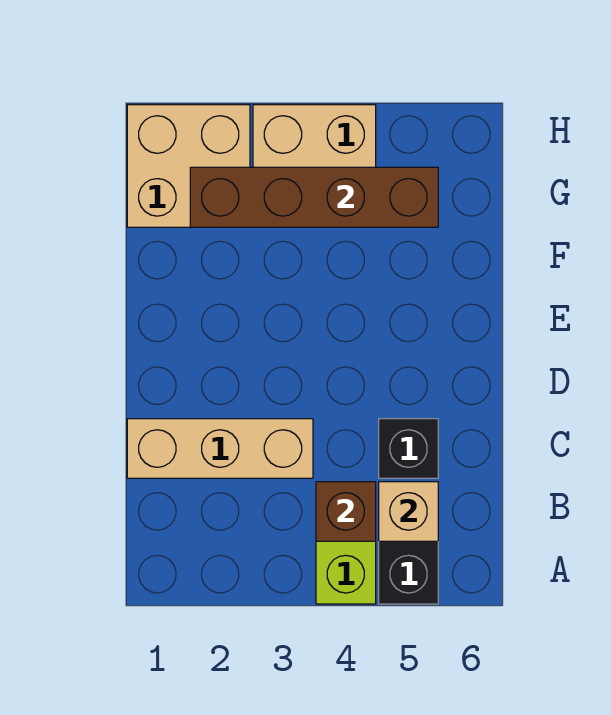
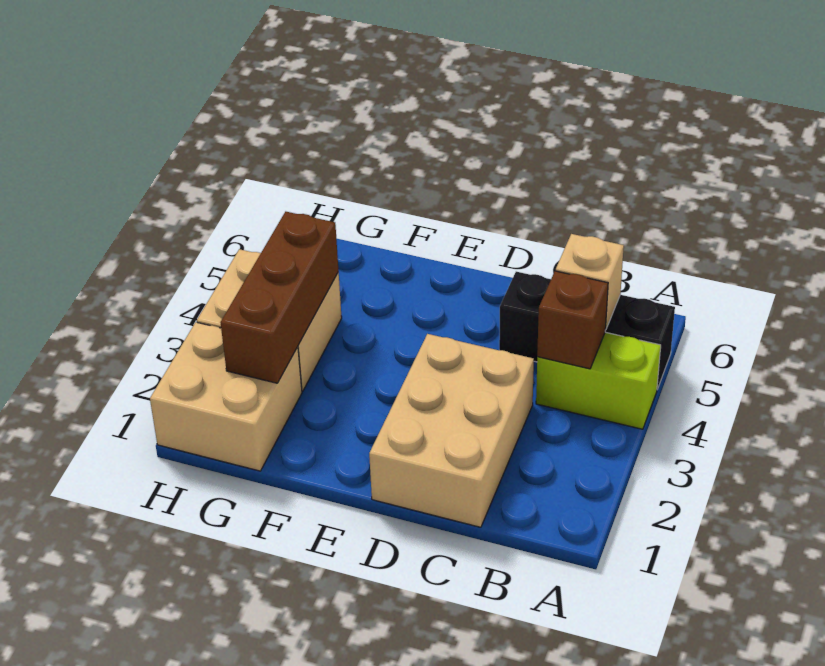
tan 1x3 brick [127,419,313,478] -> tan 2x3 brick [369,334,534,527]
brown 1x4 brick [190,167,438,227] -> brown 1x3 brick [221,212,339,383]

